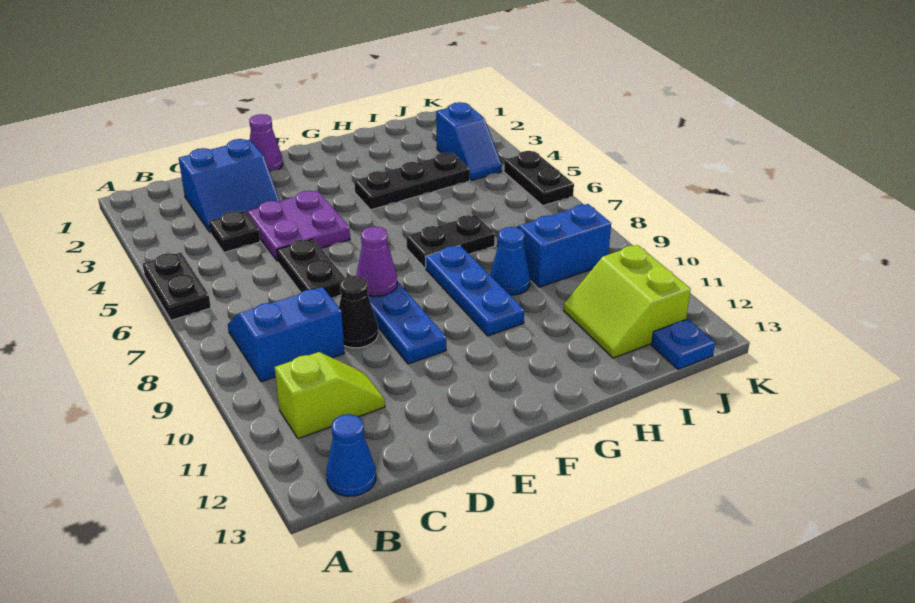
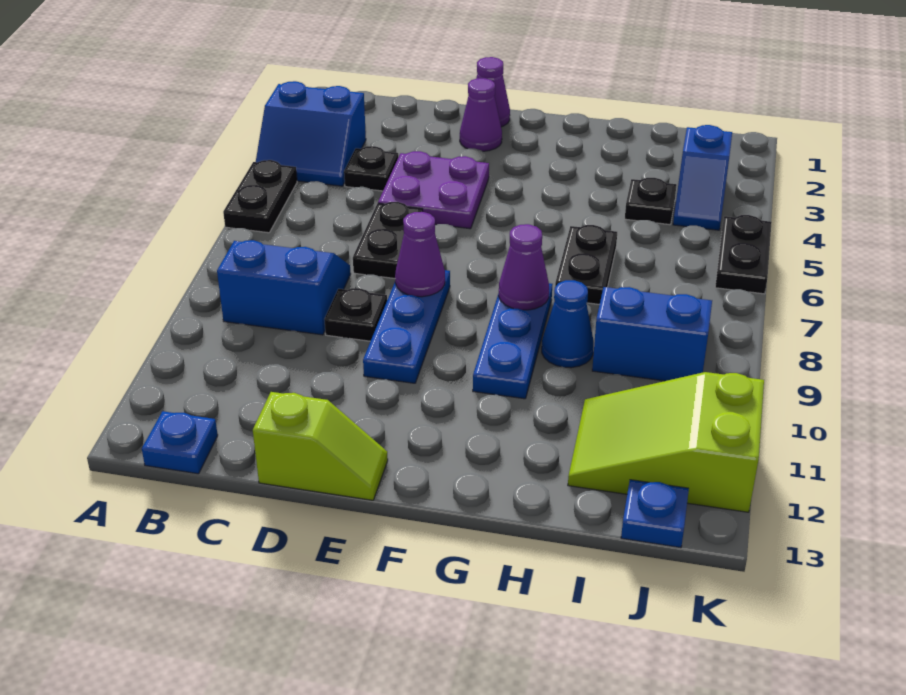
lime 1x2 slope [275,352,385,439] -> lime 1x2 slope moved to [253,392,388,500]
blue 1x1 cone [326,414,376,496] -> blue 1x1 plate [142,411,218,474]
blue 2x2 slope [179,139,280,233] -> blue 2x2 slope moved to [256,81,366,186]
black 1x1 cone [339,276,378,348] -> black 1x1 plate [324,288,387,341]
none -> purple 1x1 cone [460,78,502,151]
black 1x3 plate [354,153,470,210] -> black 1x1 plate [625,178,676,225]
black 1x2 plate [406,215,495,268] -> black 1x2 plate turned to [555,225,617,305]
none -> purple 1x1 cone [499,224,549,310]
lime 2x2 slope [564,245,691,358] -> lime 2x3 slope [568,372,764,512]

